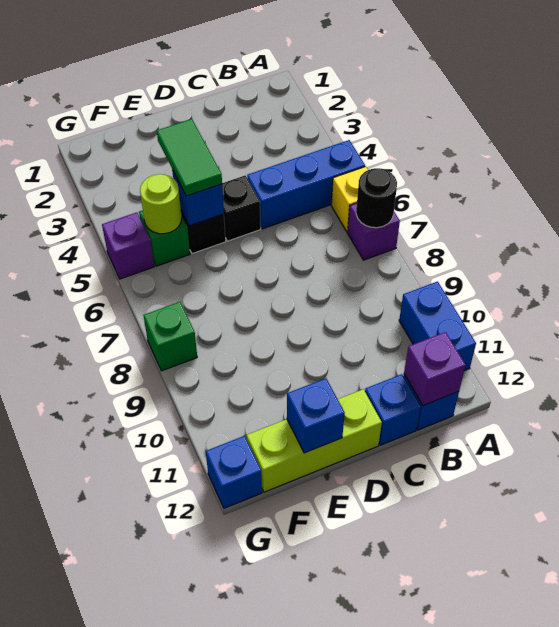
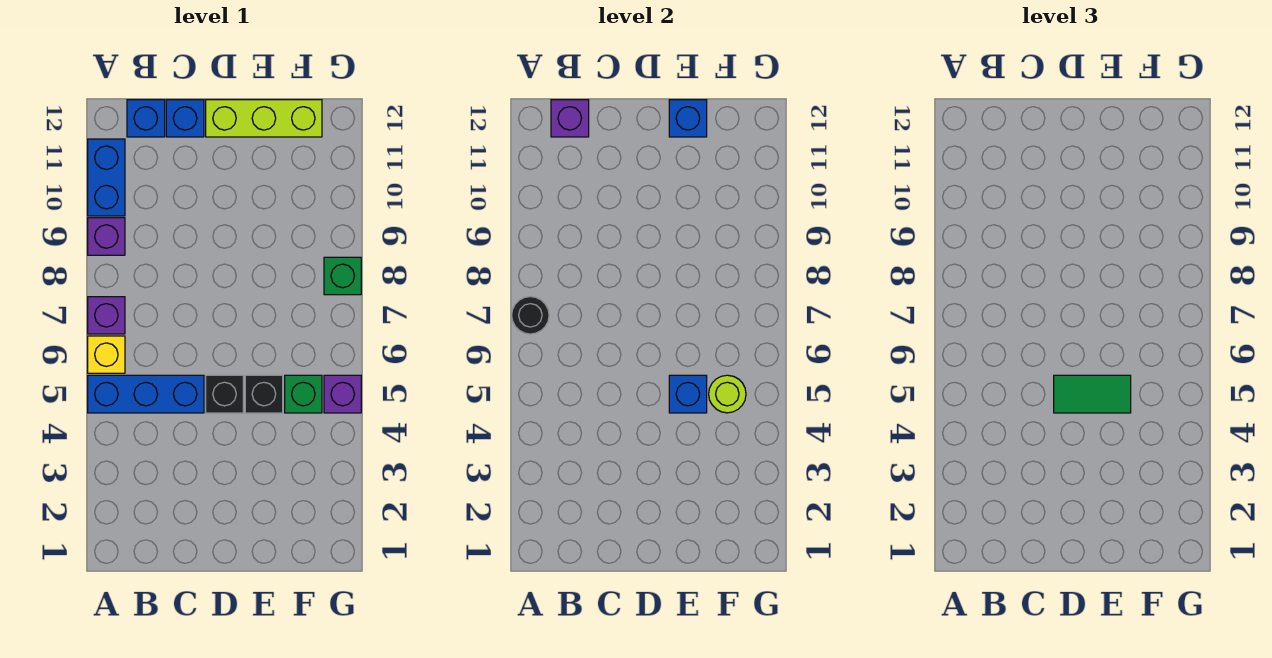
none -> purple 1x1 brick [88,218,125,255]
green 1x2 tile [157,119,222,196] -> green 1x2 tile turned to [1054,375,1131,413]
blue 1x1 brick [206,436,262,508] -> none

